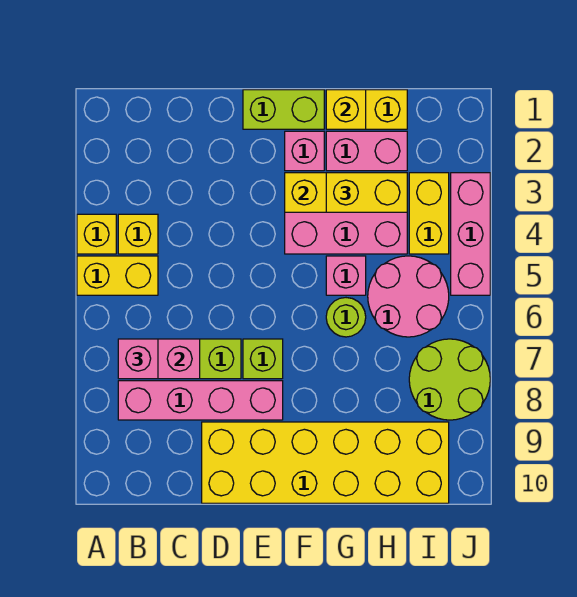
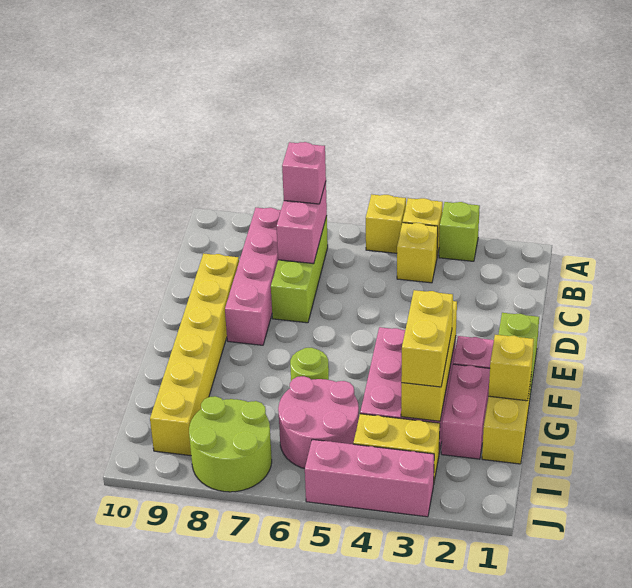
yellow 1x2 brick [77,256,158,295] -> yellow 1x1 brick [366,194,406,253]
yellow 2x6 brick [202,422,449,503] -> yellow 1x6 brick [150,254,239,456]
lime 1x1 brick [243,339,283,379] -> lime 1x1 brick moved to [439,202,480,261]
pink 1x1 brick [326,256,366,295] -> none

